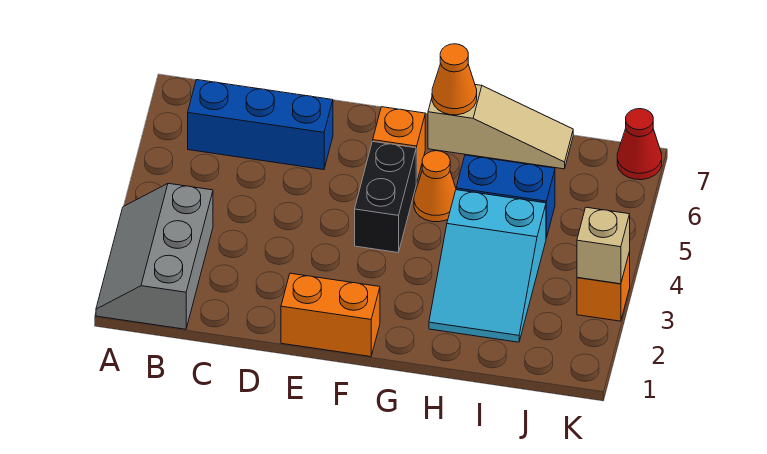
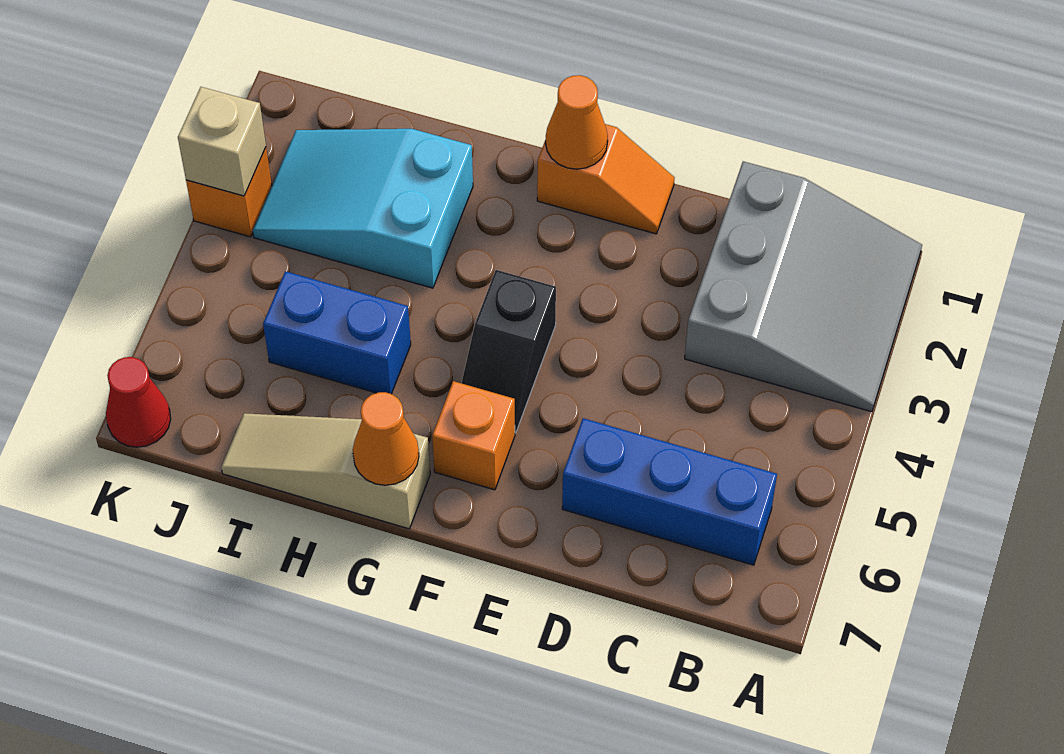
grey 2x3 slope [96,183,213,329] -> grey 3x3 slope [685,161,922,412]
orange 1x2 brick [281,273,380,357] -> orange 1x2 slope [537,124,675,234]
black 1x2 brick [355,141,416,252] -> black 1x2 slope [462,270,556,433]
orange 1x1 cone [414,151,456,222] -> orange 1x1 cone moved to [546,75,608,169]
cyan 2x3 slope [429,190,546,342] -> cyan 2x3 slope turned to [253,129,473,288]

